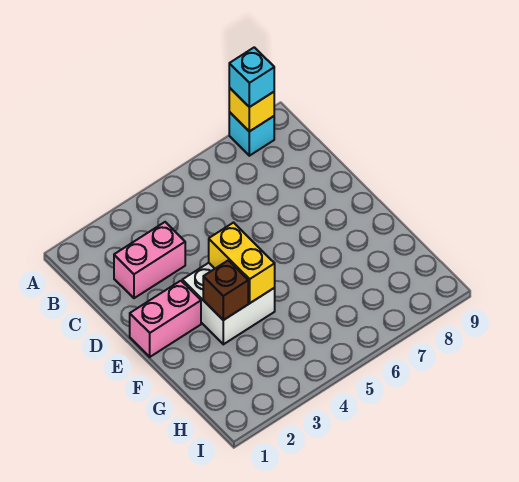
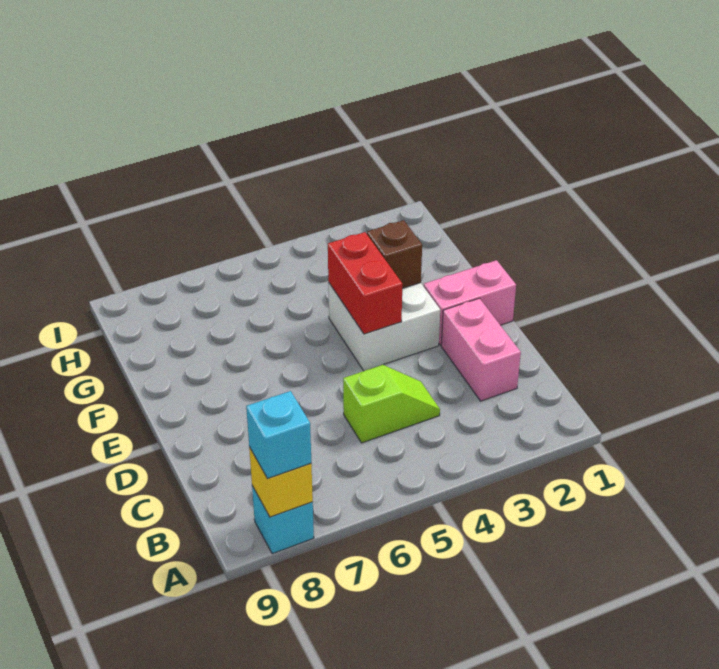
pink 1x2 brick [114,222,185,298] -> pink 1x2 brick turned to [441,298,521,401]
none -> lime 1x2 slope [343,365,440,443]
yellow 1x2 brick [209,223,275,303] -> red 1x2 brick [328,232,402,334]

